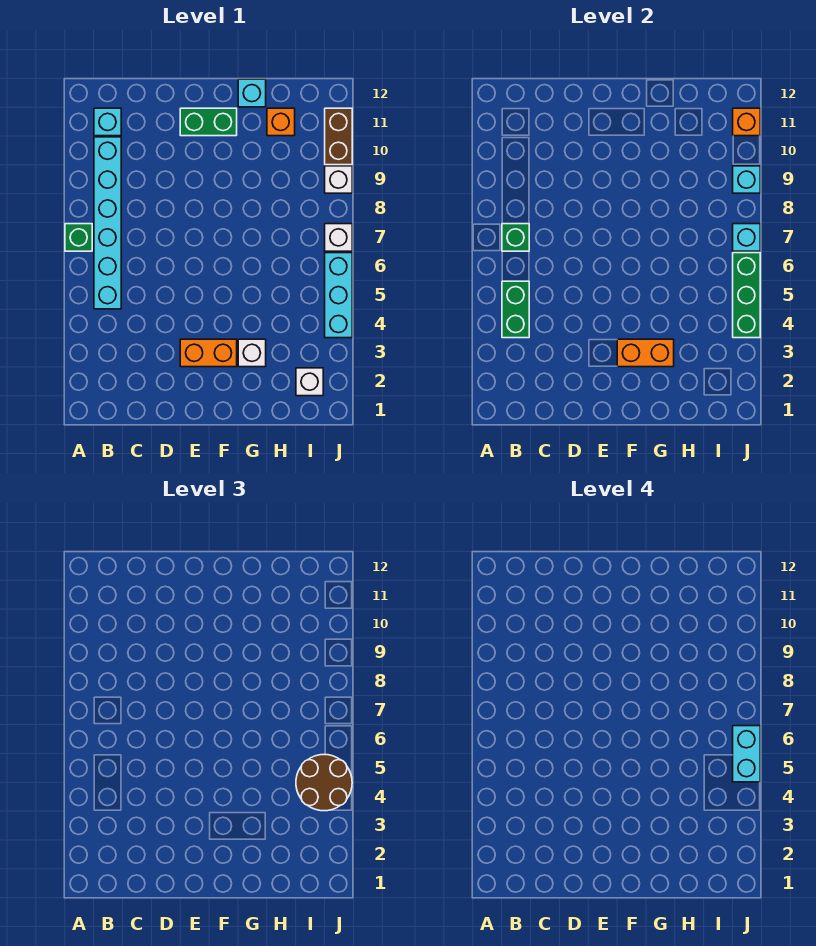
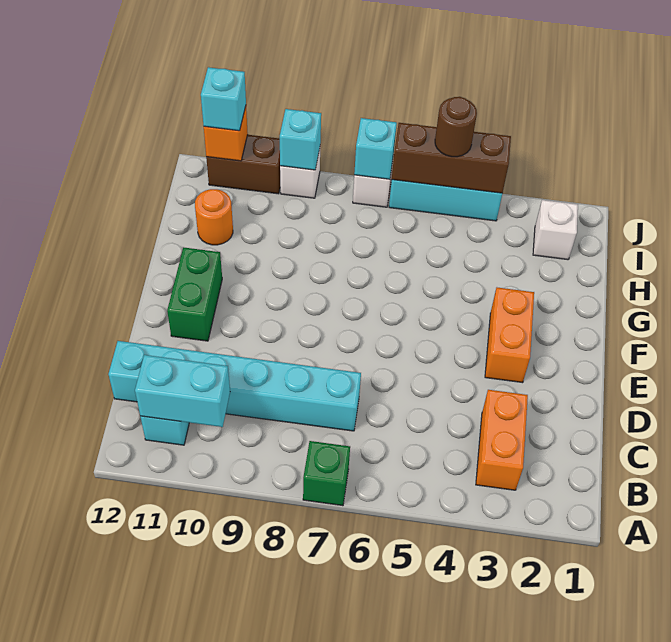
green 1x2 brick [502,281,529,338] -> none
cyan 1x6 brick [94,137,121,309] -> cyan 1x6 brick moved to [109,341,361,431]
green 1x1 brick [502,224,529,251] -> none
orange 1x2 brick [617,339,674,367] -> orange 1x2 brick moved to [476,390,528,490]
white 1x1 brick [238,339,266,367] -> none
cyan 1x1 brick [238,79,266,107] -> cyan 1x1 brick moved to [201,67,246,131]
orange 1x1 brick [267,108,295,136] -> orange 1x1 round brick [195,189,233,245]
brown 2x2 round brick [296,755,352,811] -> brown 1x1 round brick [435,97,477,157]
green 1x3 brick [733,253,760,338] -> brown 1x3 brick [392,123,511,193]
cyan 1x2 brick [733,726,760,782] -> cyan 1x2 brick moved to [135,355,230,427]

